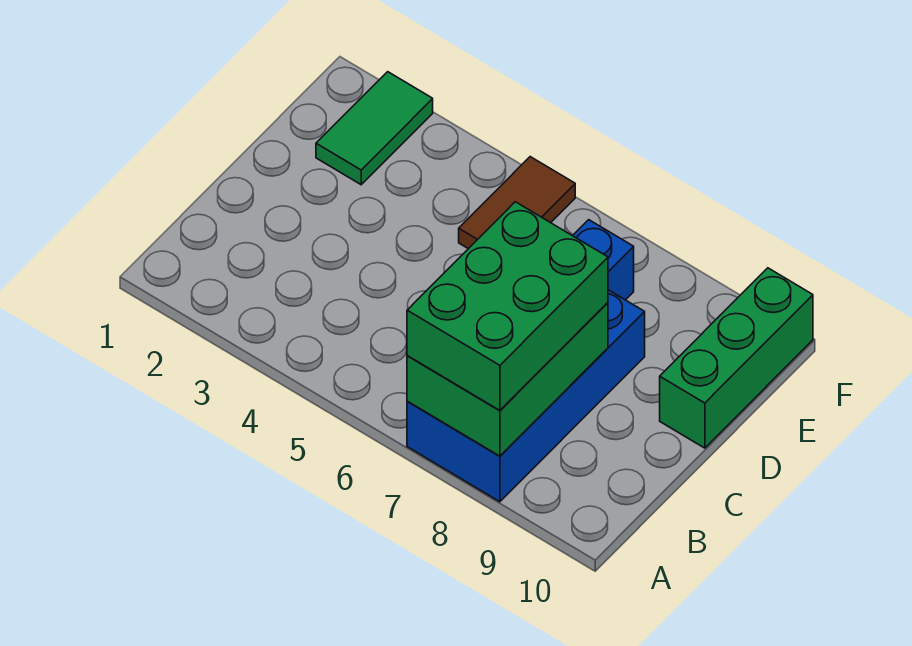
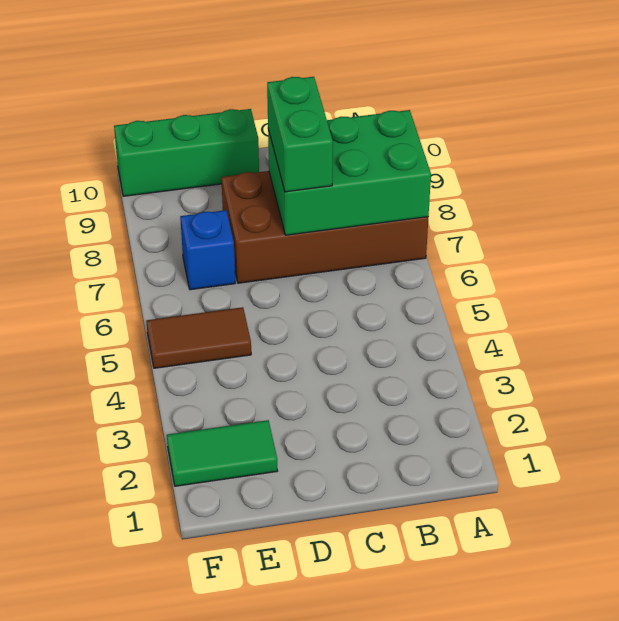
blue 2x4 brick [407,290,645,502] -> brown 2x4 brick [221,171,428,283]
green 2x3 brick [407,202,608,410] -> green 1x2 brick [267,77,333,192]

